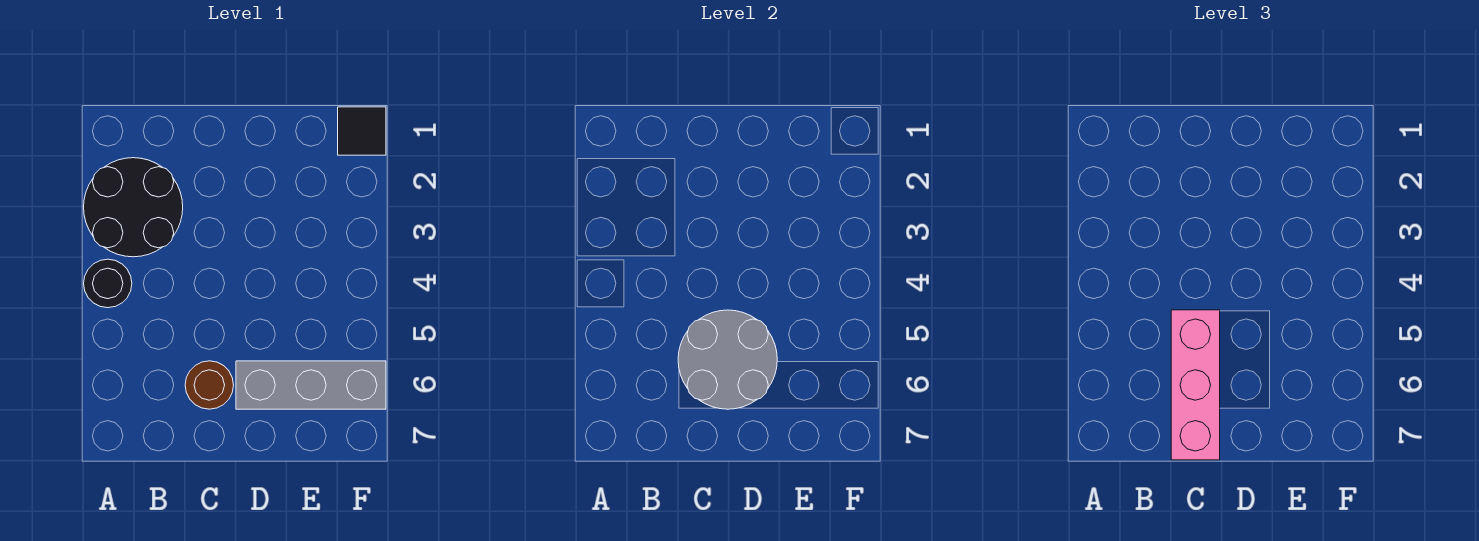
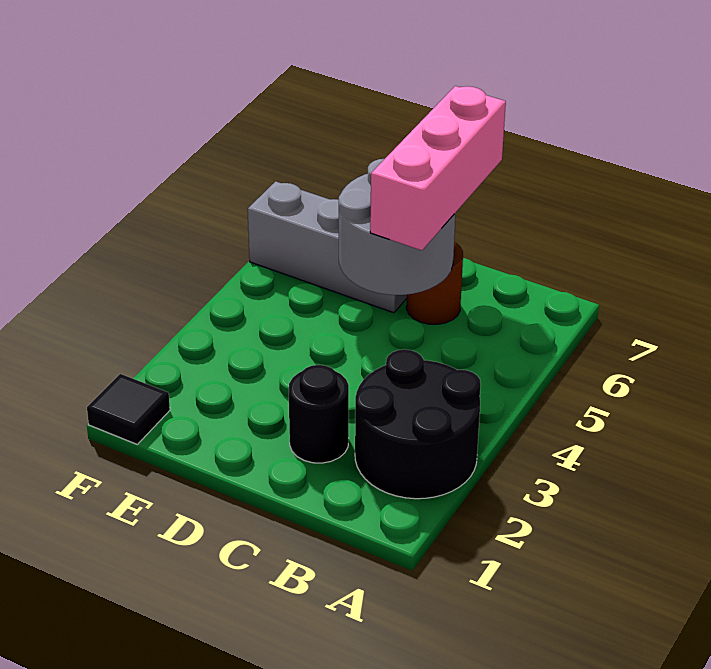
black 1x1 round brick [84,259,132,308] -> black 1x1 round brick moved to [289,365,349,463]

